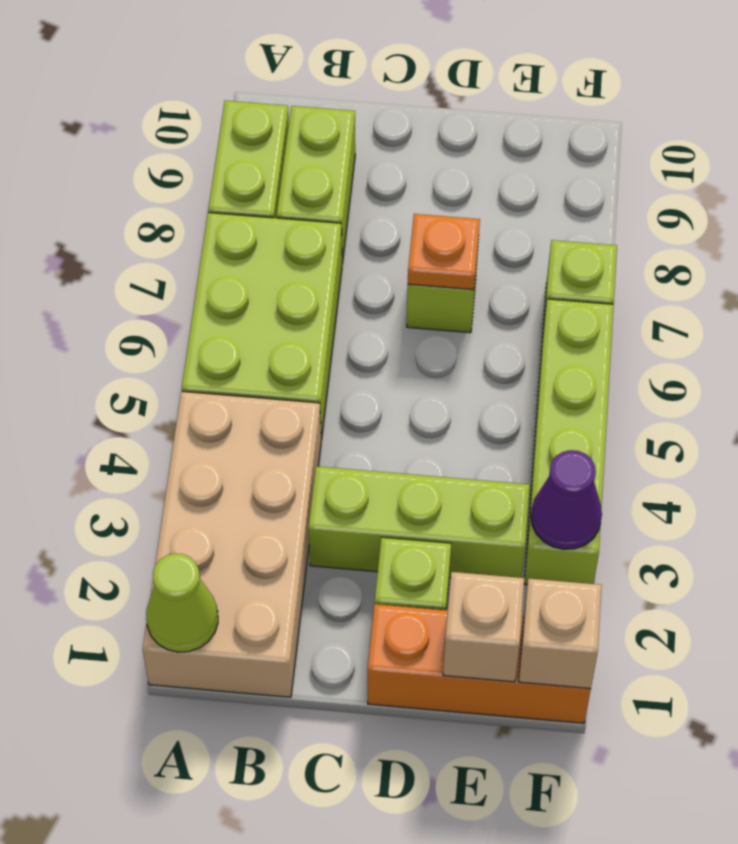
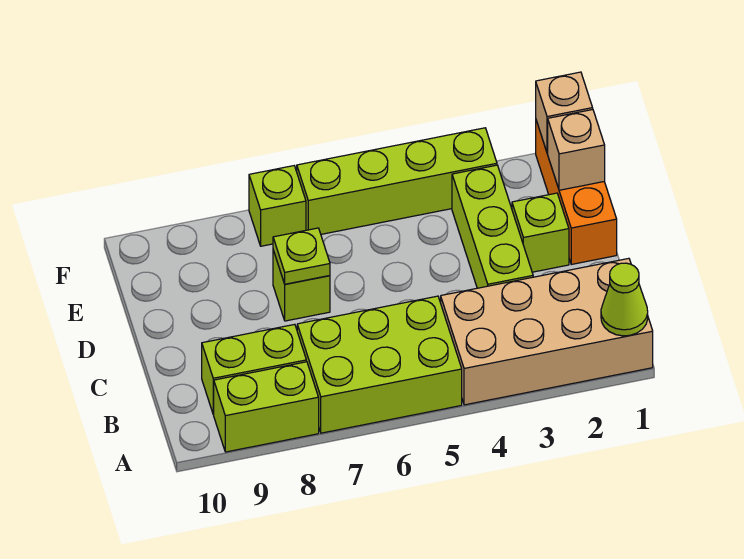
orange 1x1 plate [408,214,480,290] -> lime 1x1 plate [273,228,330,284]
purple 1x1 cone [531,450,602,549] -> none

